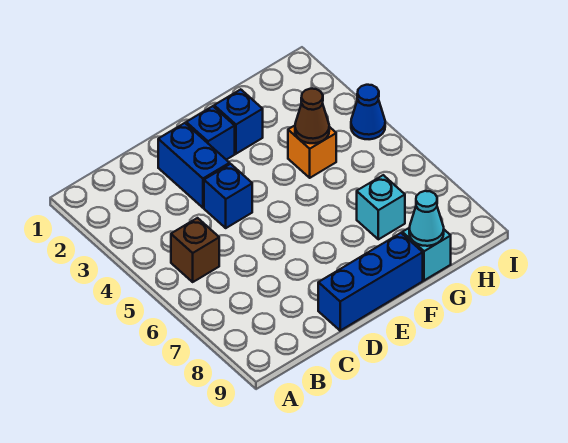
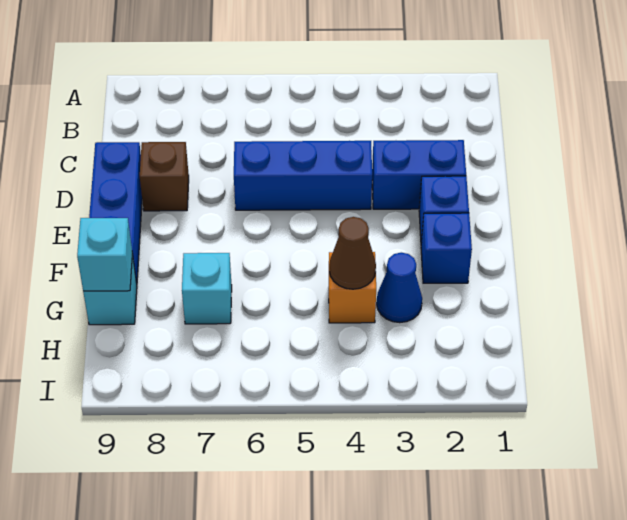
brown 1x1 brick [171,218,219,282] -> brown 1x1 brick moved to [140,142,189,211]
blue 1x1 brick [204,164,252,228] -> blue 1x3 brick [234,141,372,210]
cyan 1x1 cone [409,191,444,246] -> cyan 1x1 brick [77,218,132,291]
blue 1x1 cone [351,85,385,139] -> blue 1x1 cone moved to [377,253,422,323]

